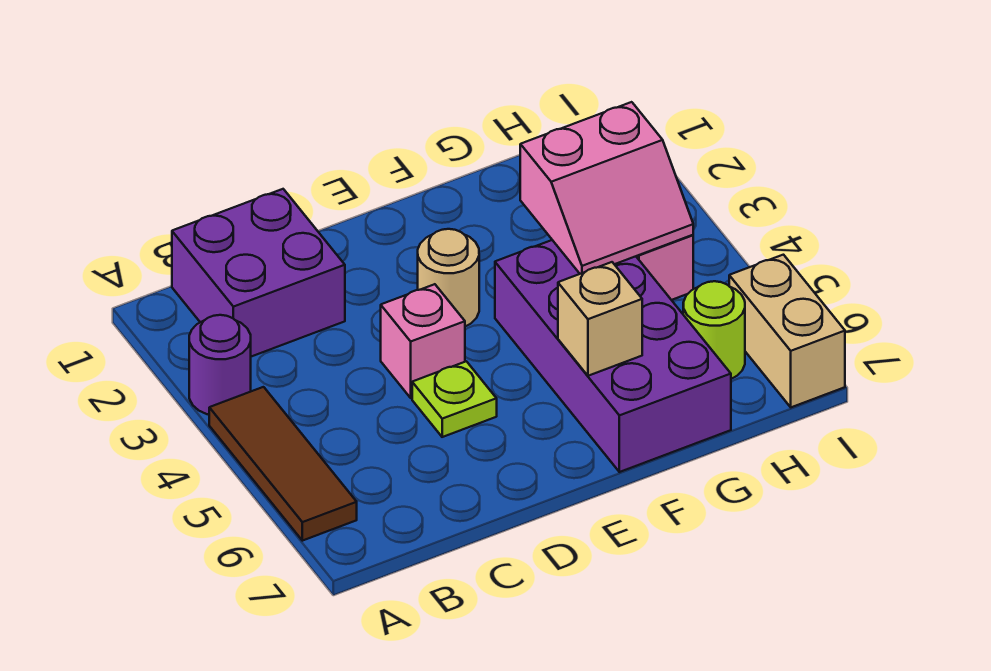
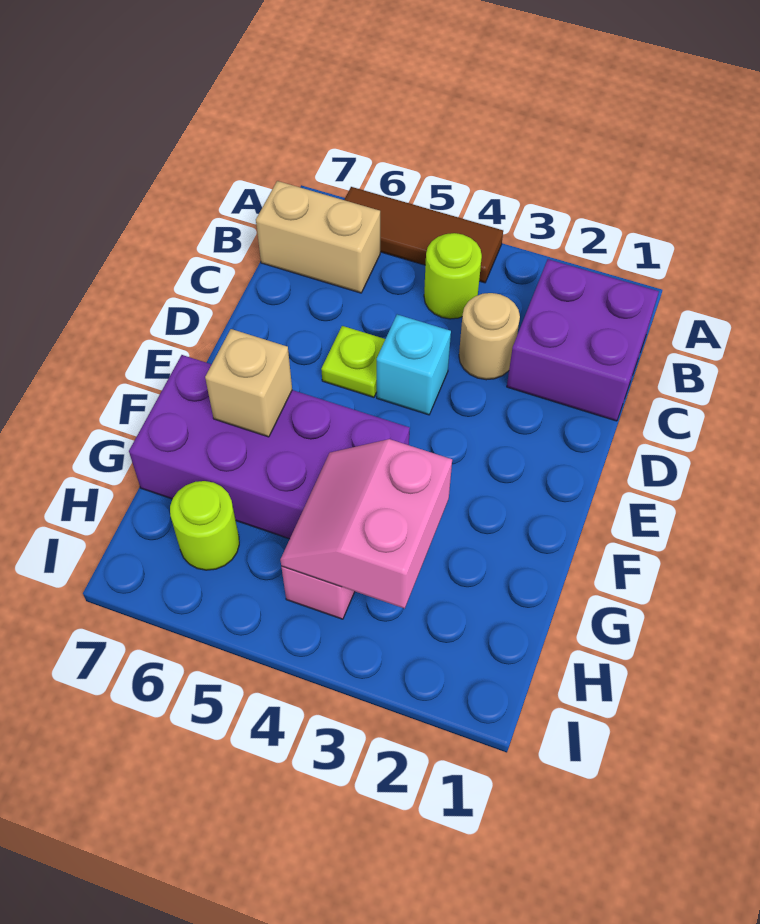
purple 1x1 round brick [189,315,251,415] -> none
none -> lime 1x1 round brick [424,233,482,319]
pink 1x1 brick [381,284,465,398] -> cyan 1x1 brick [377,315,451,415]
tan 1x1 round brick [418,229,479,326] -> tan 1x1 round brick moved to [459,293,520,380]
tan 1x2 brick [729,255,845,407] -> tan 1x2 brick moved to [256,181,380,293]

